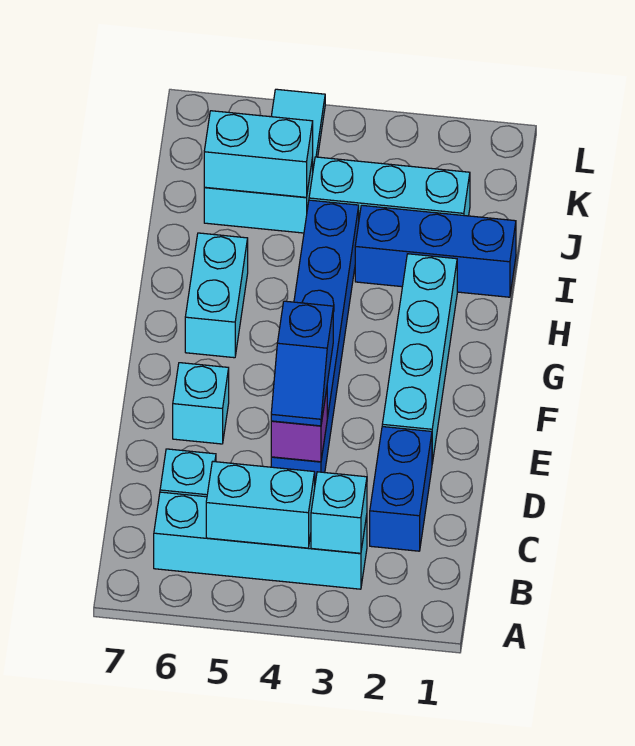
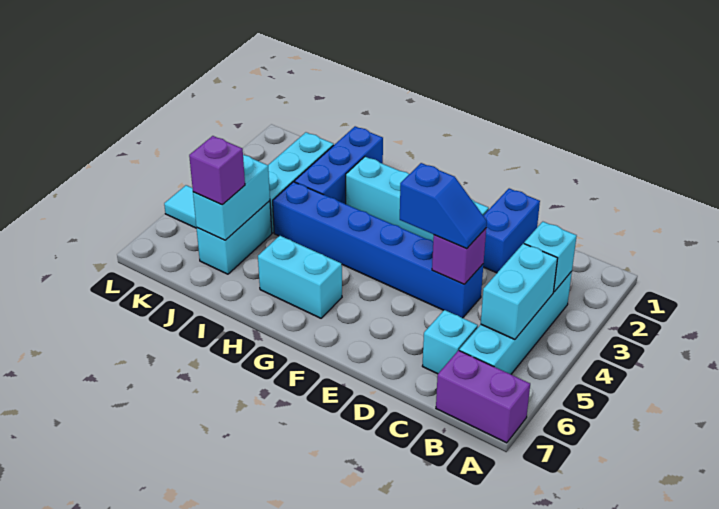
none -> purple 1x2 brick [436,350,530,443]
blue 1x2 brick [370,427,432,551] -> blue 1x2 brick turned to [483,188,540,273]
cyan 1x1 brick [173,363,229,444] -> none
none -> purple 1x1 brick [189,136,245,205]

